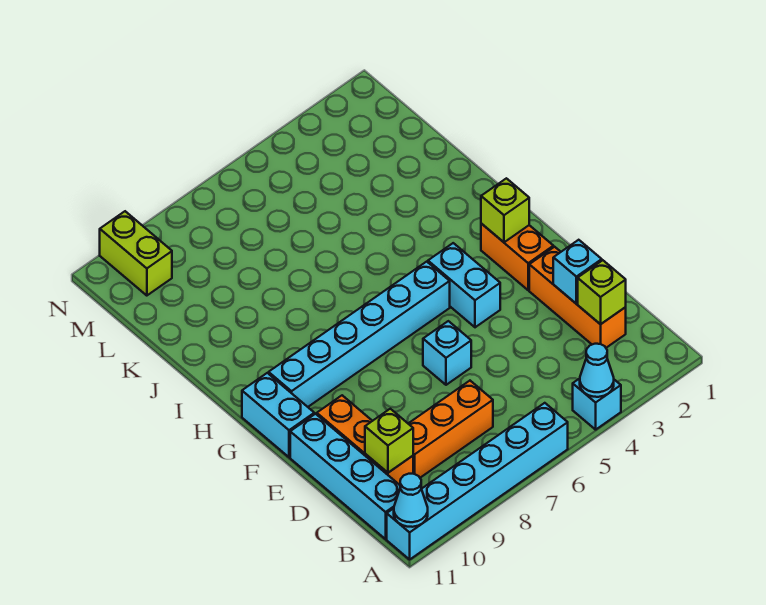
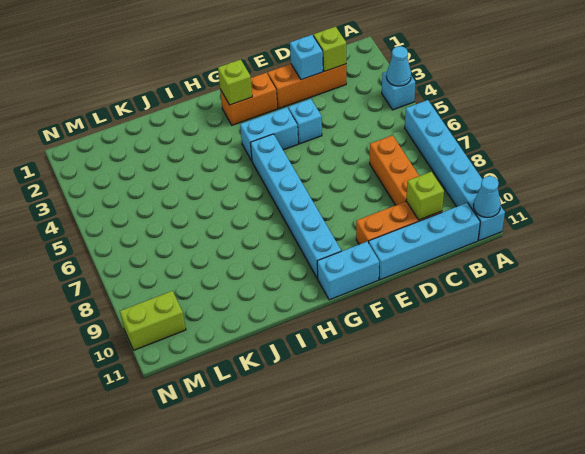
cyan 1x1 brick [423,321,471,385] -> cyan 1x1 brick moved to [288,99,322,144]

